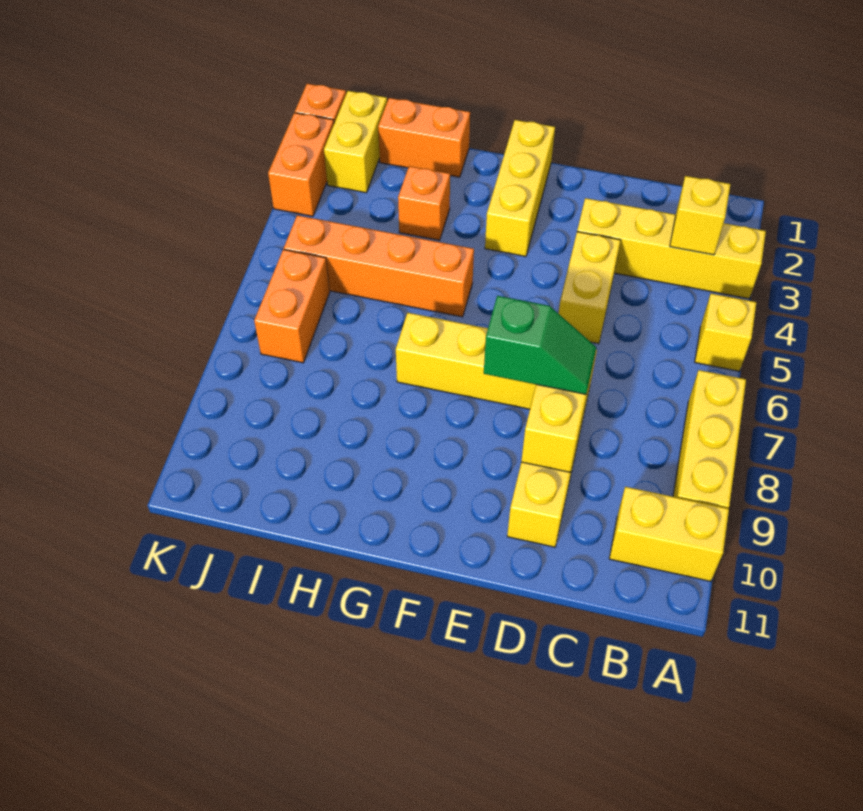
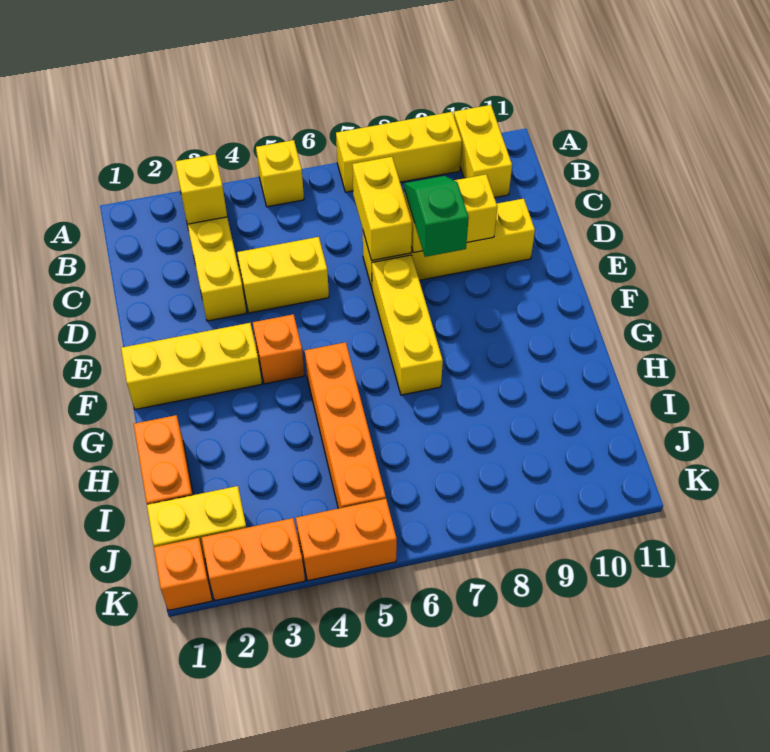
none -> yellow 1x2 brick [353,157,412,261]
orange 1x1 brick [398,166,450,240] -> orange 1x1 brick moved to [253,314,305,384]
orange 1x2 brick [254,250,330,363] -> orange 1x2 brick moved to [296,499,397,581]

